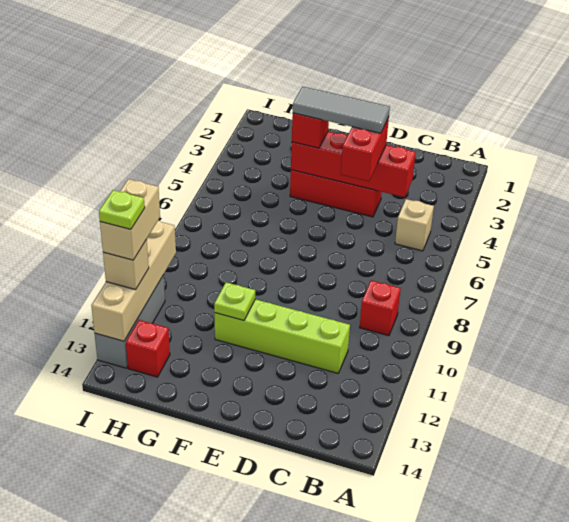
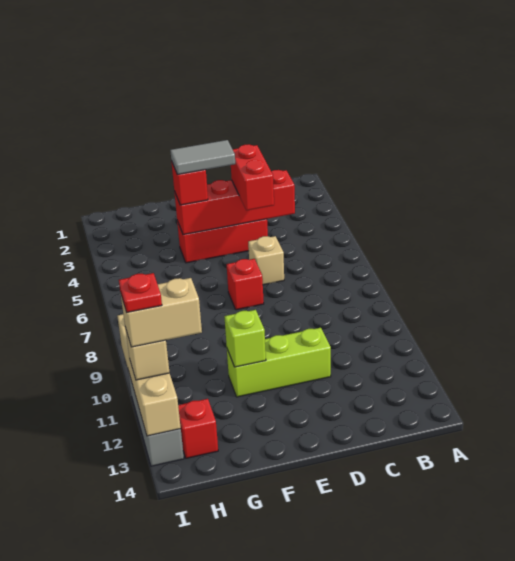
tan 1x1 brick [395,199,434,251] -> tan 1x1 brick moved to [248,236,284,285]
red 1x1 brick [360,280,401,336] -> red 1x1 brick moved to [227,259,264,310]
lime 1x4 brick [214,299,350,373] -> lime 1x3 brick [227,328,331,397]
grey 1x3 tile [293,86,390,133] -> grey 1x2 tile [170,140,235,175]
lime 1x1 plate [214,282,255,320] -> lime 1x1 brick [224,310,266,367]
tan 1x2 brick [100,179,160,260] -> tan 1x2 brick turned to [121,278,202,347]
lime 1x1 plate [99,190,145,229] -> red 1x1 plate [119,273,162,312]

